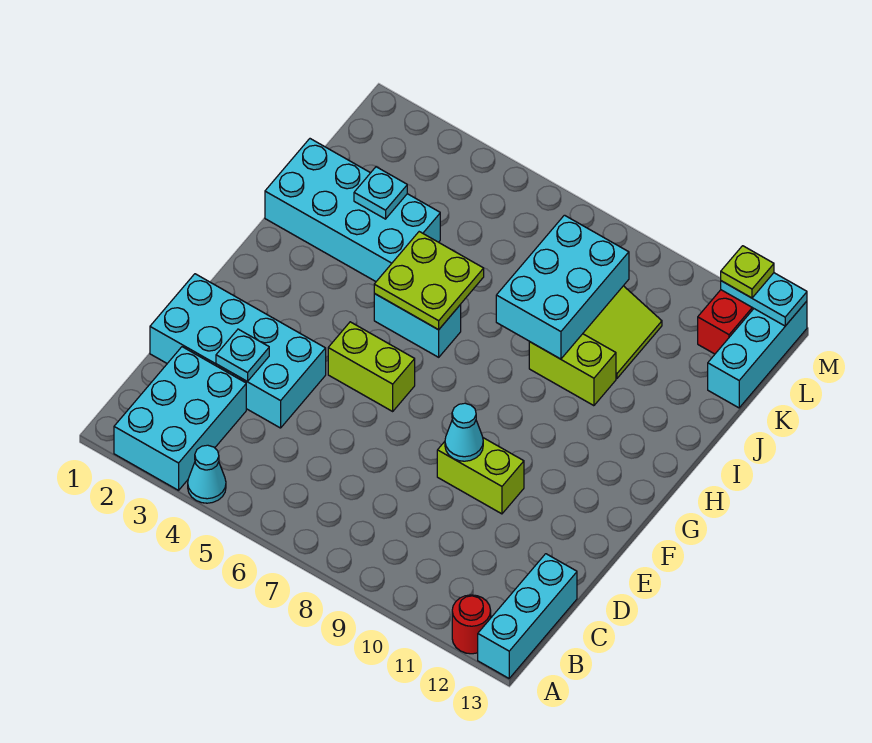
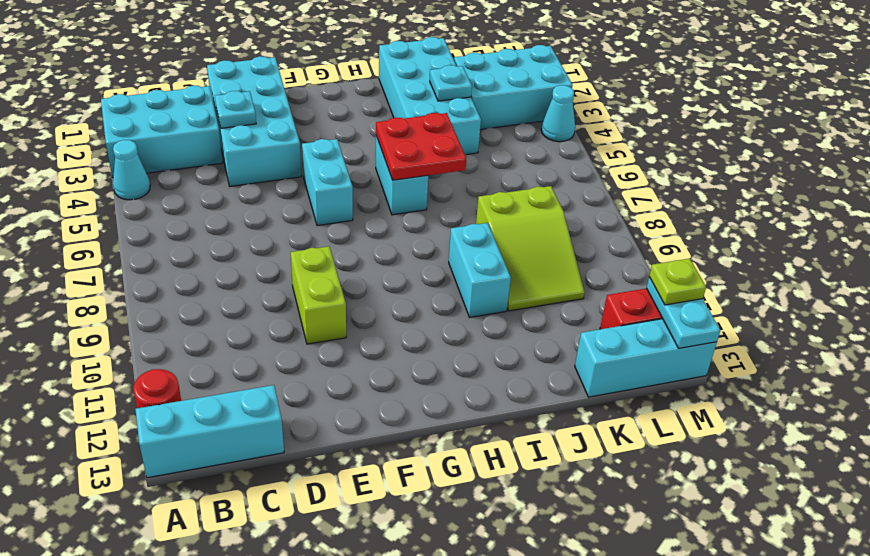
cyan 1x1 cone [445,403,483,461] -> cyan 1x1 cone moved to [541,85,575,142]
lime 1x2 brick [328,322,415,411] -> cyan 1x2 brick [302,139,353,226]
lime 2x2 plate [374,232,484,330] -> red 2x2 plate [376,113,466,180]
cyan 2x3 brick [496,215,629,359] -> cyan 2x3 brick moved to [454,45,572,129]
lime 1x2 brick [529,334,616,406] -> cyan 1x2 brick [449,223,511,317]

